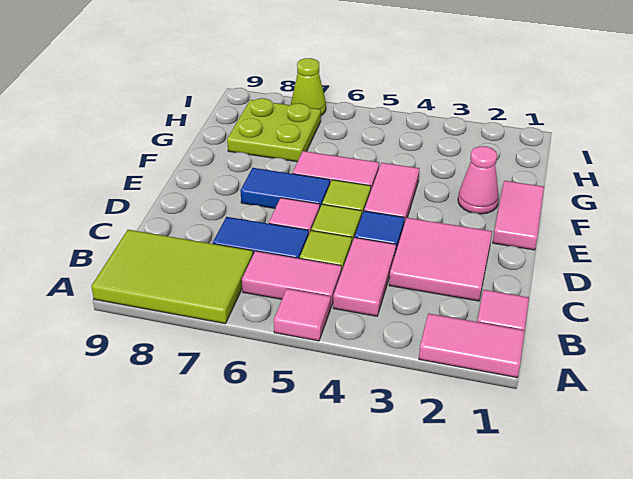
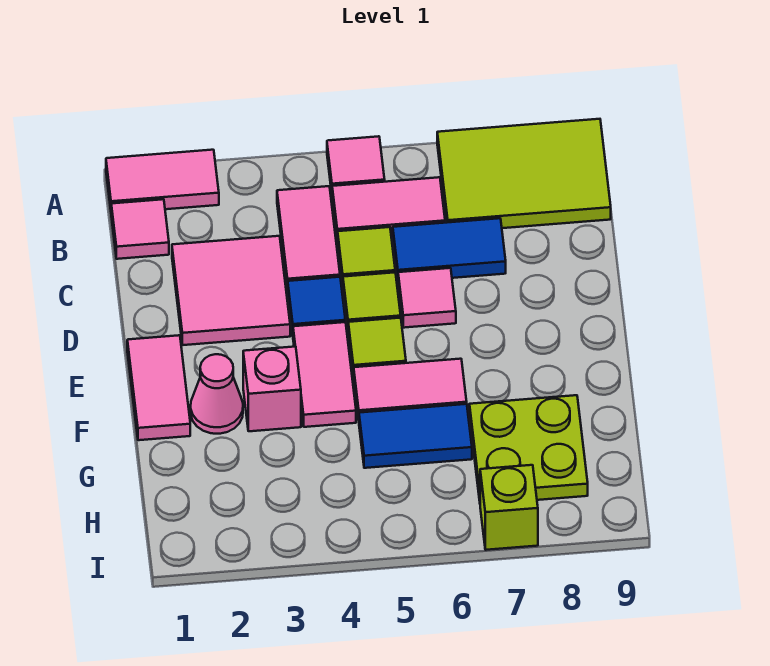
blue 1x2 tile [240,168,330,209] -> blue 1x2 tile moved to [359,404,472,468]
none -> pink 1x1 brick [243,347,301,431]
lime 1x1 cone [291,58,326,115] -> lime 1x1 brick [480,465,538,550]

